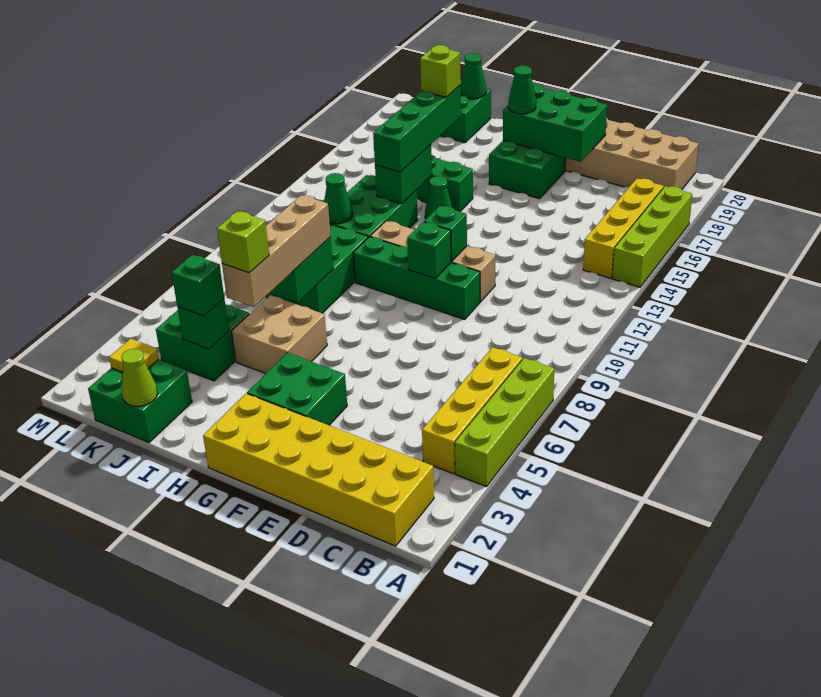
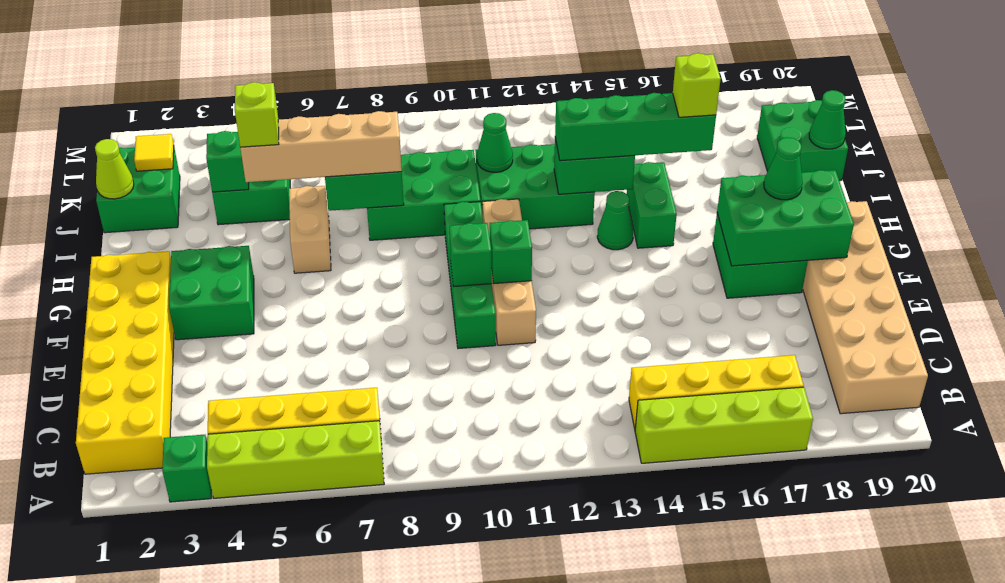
green 2x3 brick [503,84,607,162] -> green 2x3 brick turned to [717,170,854,266]
tan 2x2 brick [232,295,327,374] -> tan 1x2 brick [289,186,331,273]
green 1x1 brick [172,255,224,316] -> green 1x1 brick moved to [162,435,211,502]

